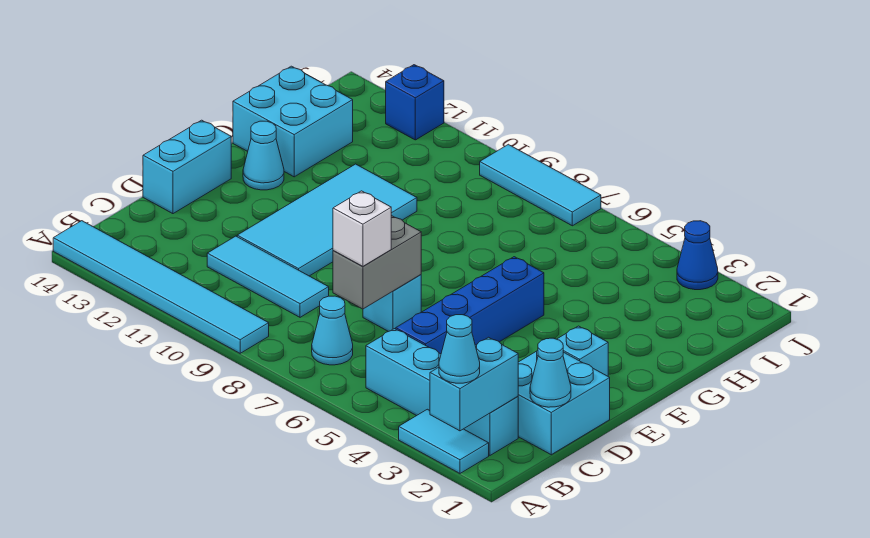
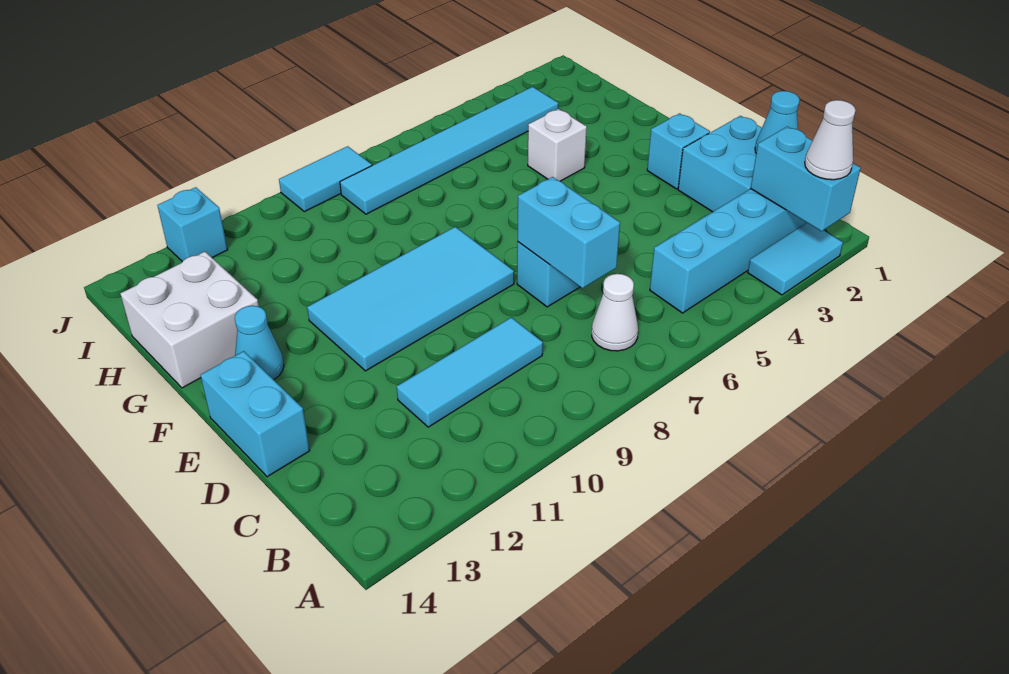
cyan 1x1 cone [439,315,480,383] -> white 1x1 cone [805,100,855,180]
cyan 1x6 tile [53,221,269,353] -> cyan 1x6 tile moved to [340,87,558,214]
cyan 1x1 cone [312,296,353,365] -> white 1x1 cone [592,274,638,351]
blue 1x4 brick [396,257,544,354] -> none
grey 1x2 brick [333,216,421,309] -> cyan 1x2 brick [518,177,620,288]
white 1x1 brick [333,191,391,267] -> white 1x1 brick moved to [528,109,587,181]
cyan 2x4 tile [237,164,417,276] -> cyan 2x4 tile turned to [307,227,514,371]
cyan 2x2 brick [233,66,353,177] -> white 2x2 brick [120,252,259,388]
blue 1x1 cone [677,221,718,290] -> none
cyan 1x3 tile [480,144,601,226] -> cyan 1x2 tile [279,146,372,212]
blue 1x1 brick [386,65,444,140] -> cyan 1x1 brick [157,187,227,262]

